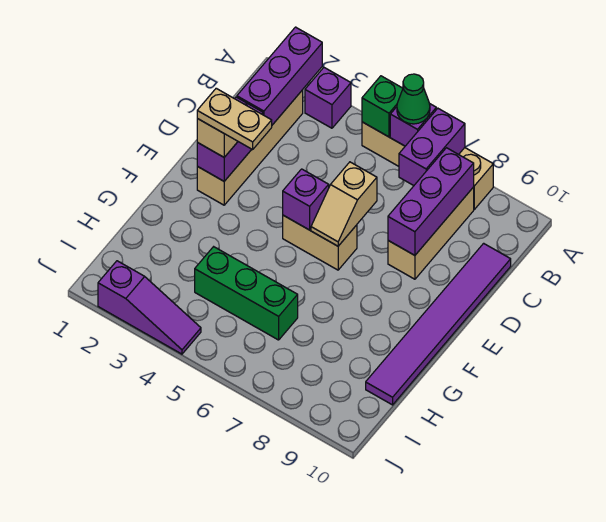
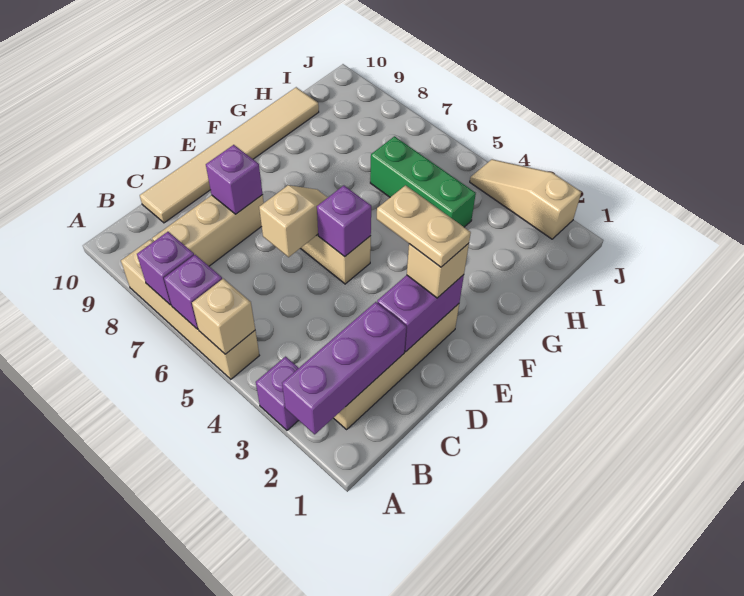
green 1x1 brick [362,76,403,137] -> tan 1x1 brick [192,279,255,354]
green 1x1 cone [397,74,430,124] -> none
purple 1x2 brick [399,108,465,186] -> purple 1x1 brick [137,232,194,305]
purple 1x3 brick [388,148,474,255] -> purple 1x1 brick [206,145,263,214]
purple 1x6 tile [366,243,511,405] -> tan 1x6 tile [140,87,319,223]
purple 1x3 slope [98,261,201,354] -> tan 1x3 slope [470,159,581,239]

